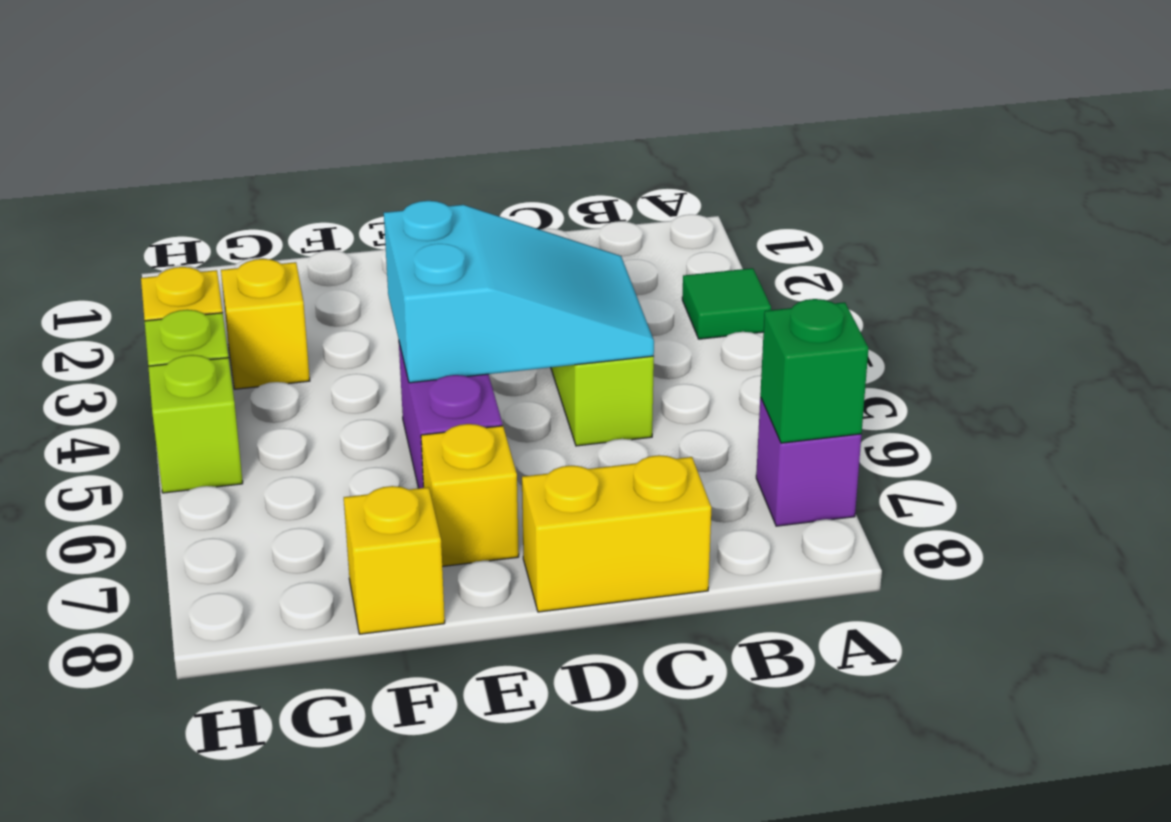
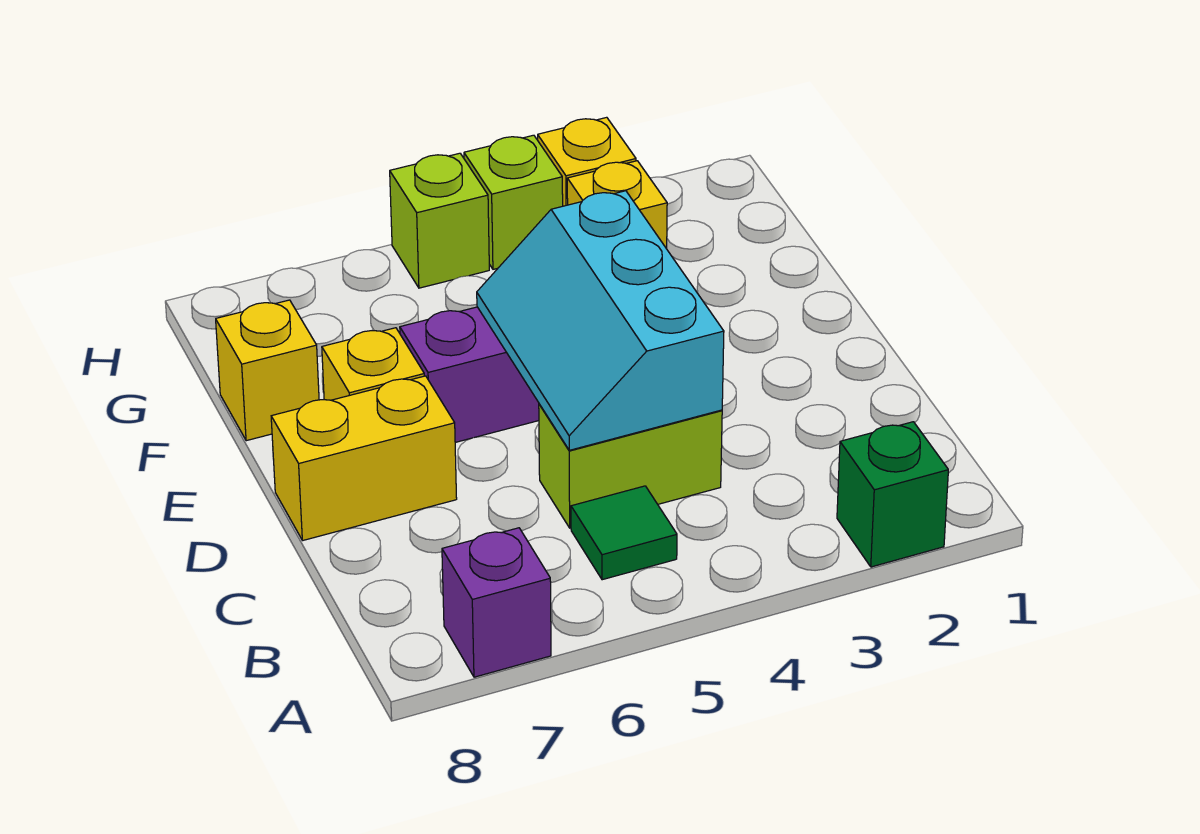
green 1x1 tile [682,268,771,339] -> green 1x1 tile moved to [571,486,677,580]
green 1x1 brick [760,299,868,443] -> green 1x1 brick moved to [837,422,948,567]
cyan 2x3 slope [384,201,654,383] -> cyan 2x3 slope turned to [477,191,724,450]
yellow 1x2 brick [522,455,711,612] -> yellow 1x2 brick turned to [271,376,457,541]

